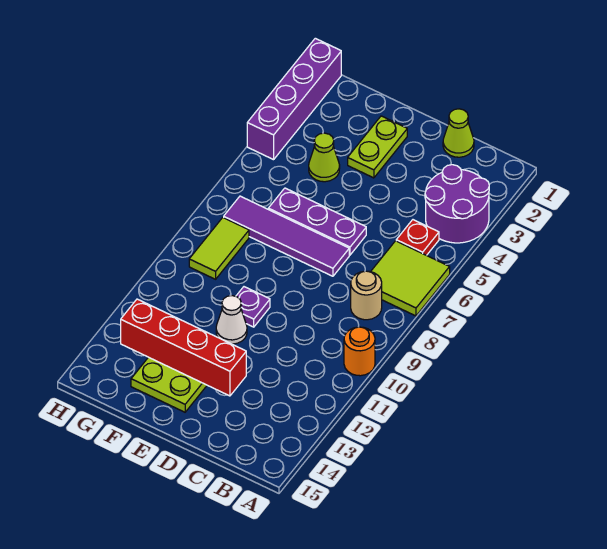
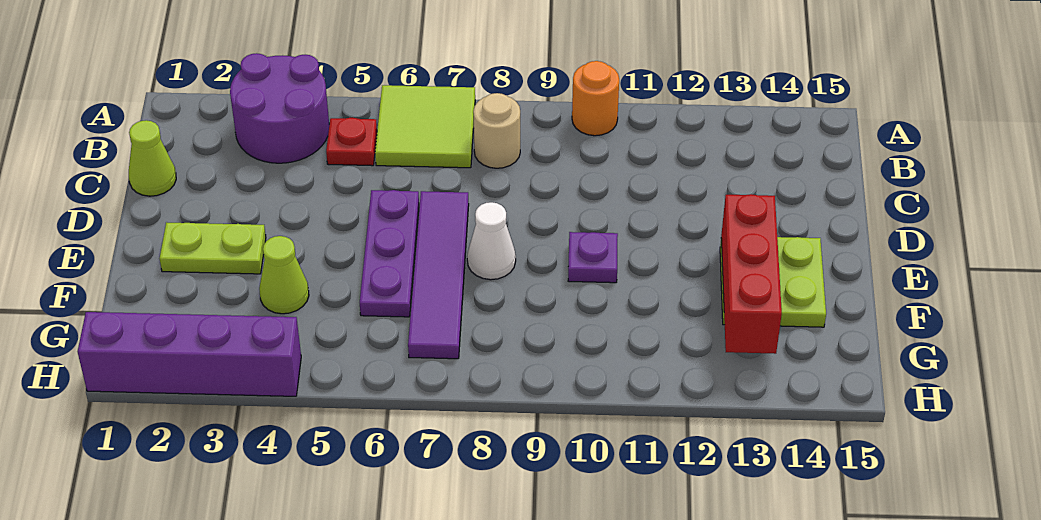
red 1x4 brick [121,299,246,396] -> red 1x3 brick [721,194,782,354]
white 1x1 cone [216,296,247,344] -> white 1x1 cone moved to [467,202,516,280]
lime 1x2 tile [189,218,249,279] -> none

